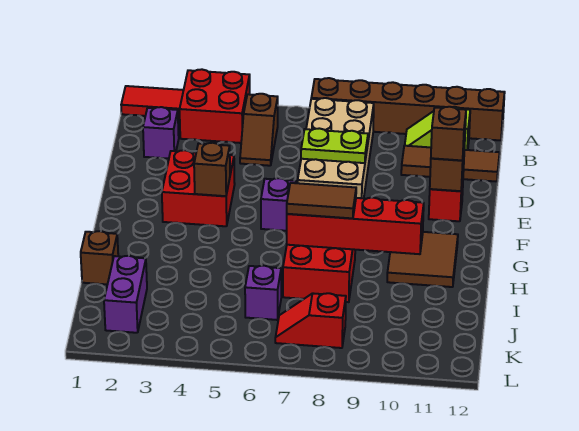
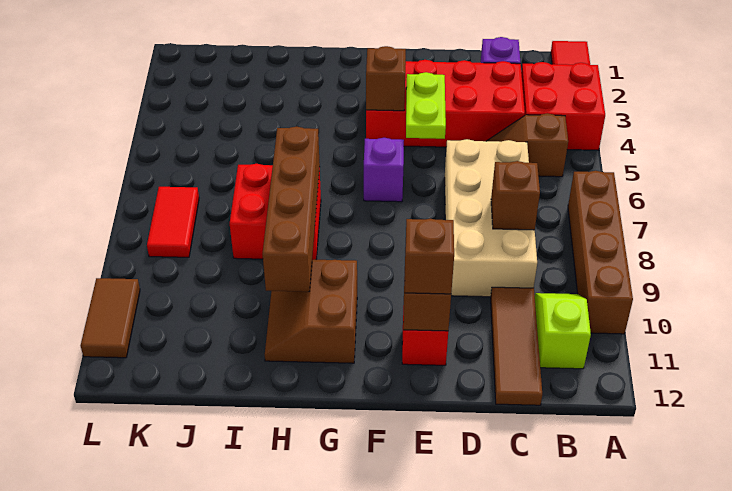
brown 1x6 brick [311,78,505,141] -> brown 1x4 brick [568,171,633,334]
tan 2x4 brick [298,98,374,198] -> tan 2x4 brick turned to [445,139,537,297]
lime 1x2 plate [301,128,368,163] -> lime 1x2 plate moved to [406,72,446,139]
red 2x2 brick [162,150,235,226] -> red 2x4 brick [366,60,525,147]
brown 2x2 tile [387,232,458,287] -> brown 2x2 slope [265,260,357,363]
red 1x4 brick [287,198,424,254] -> brown 1x4 brick [263,126,320,292]
brown 1x2 tile [287,183,356,218] -> brown 1x2 tile moved to [81,278,140,358]
brown 1x1 brick [81,231,118,284] -> brown 1x1 brick moved to [491,161,540,230]
purple 1x2 brick [104,256,147,333] -> none
purple 1x1 brick [245,266,281,320] -> none
red 1x2 slope [275,293,346,348] -> red 1x2 tile [147,187,199,257]

